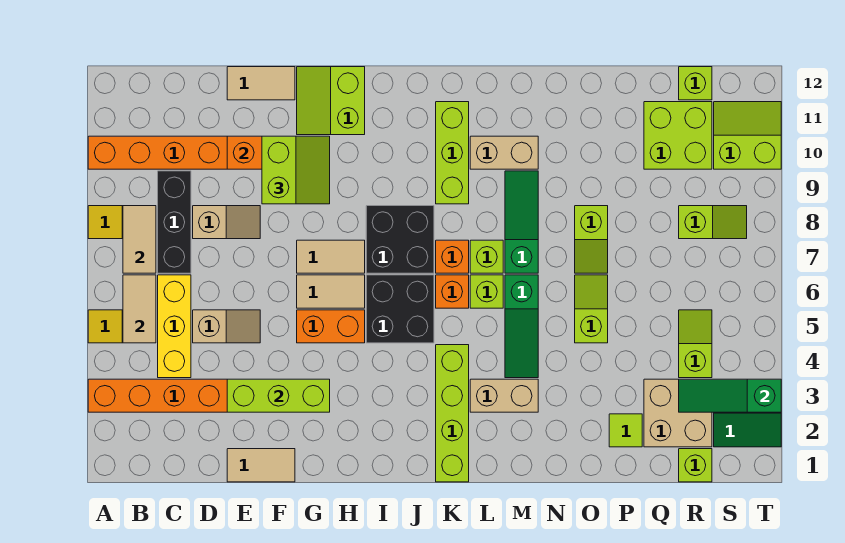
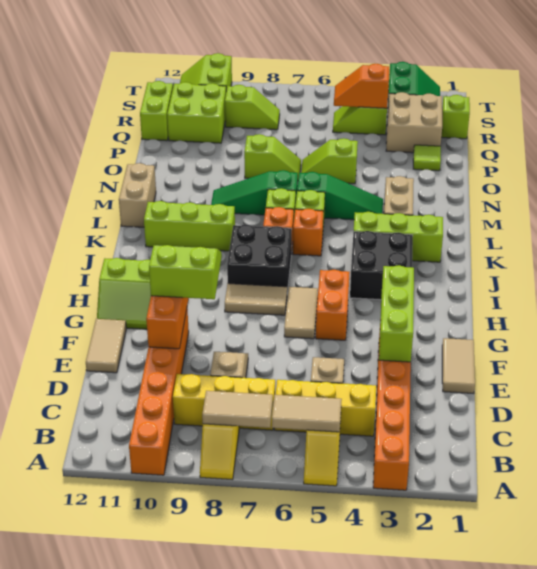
black 1x3 brick [158,171,191,273] -> yellow 1x3 brick [173,374,275,430]
tan 1x2 tile [297,240,365,273] -> tan 1x2 tile turned to [225,283,287,315]
black 2x2 brick [366,275,434,343] -> black 2x2 brick moved to [350,231,413,300]
lime 1x4 brick [436,345,469,482] -> lime 1x3 brick [354,212,443,262]
tan 1x2 brick [470,136,538,169] -> tan 1x2 brick moved to [119,163,156,227]
green 1x3 slope [679,379,781,412] -> none
none -> orange 1x2 slope [334,64,389,108]
lime 1x2 slope [679,206,747,239] -> lime 1x2 slope turned to [225,85,280,130]
lime 1x1 brick [679,67,712,100] -> lime 1x2 brick [140,81,173,141]

